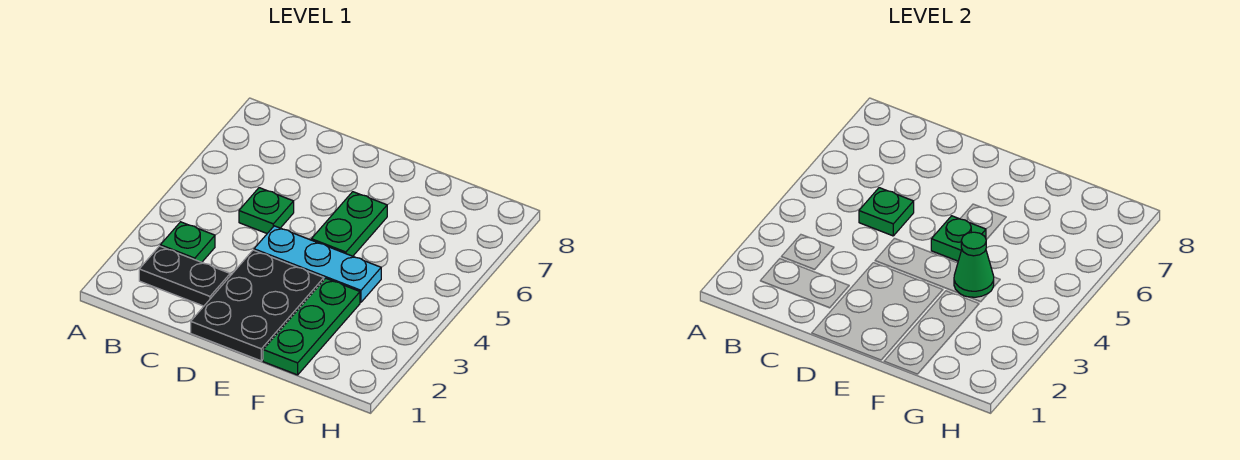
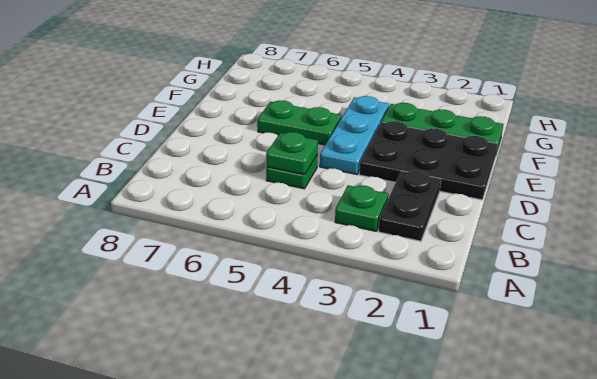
green 1x1 plate [931,216,986,261] -> none
green 1x1 cone [954,232,994,297] -> none

